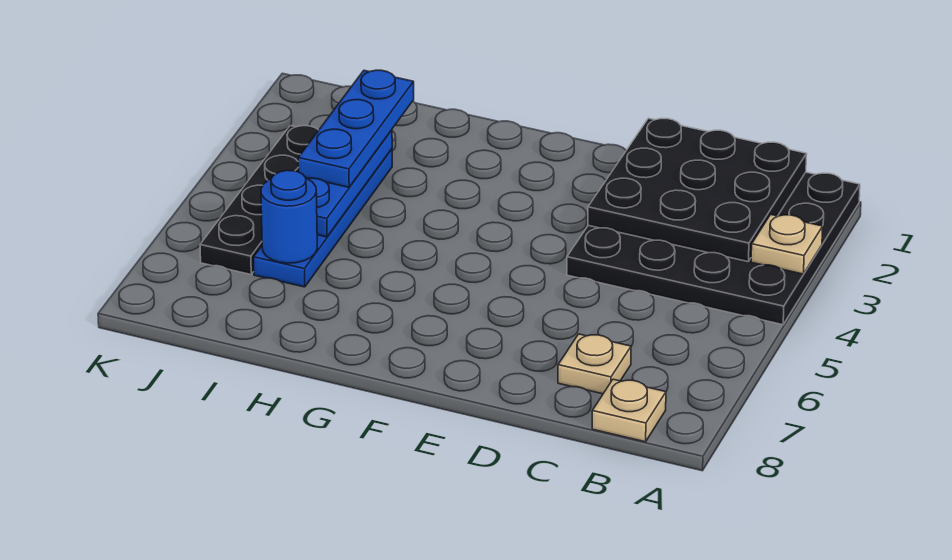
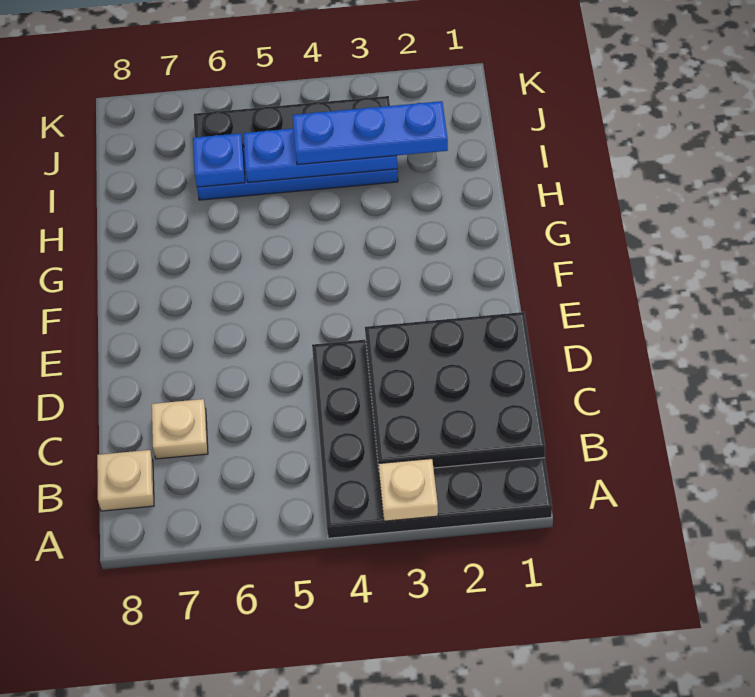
blue 1x1 round brick [261,170,317,263] -> blue 1x1 plate [193,133,245,187]

